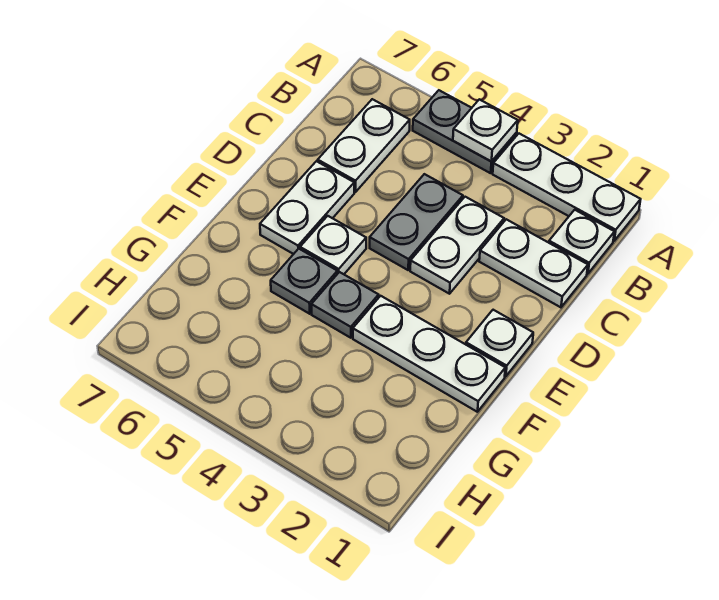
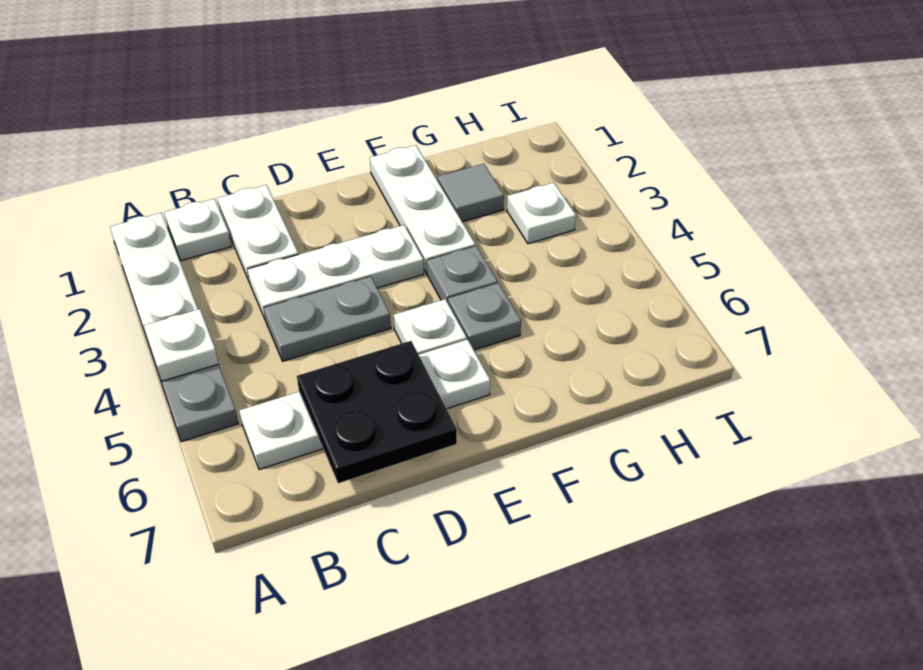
white 1x2 plate [410,197,504,294] -> white 1x3 plate [247,225,424,321]
none -> black 2x2 plate [297,341,457,483]
white 1x1 plate [466,310,533,376] -> white 1x1 plate moved to [507,183,576,244]
none -> grey 1x1 tile [438,164,504,222]

